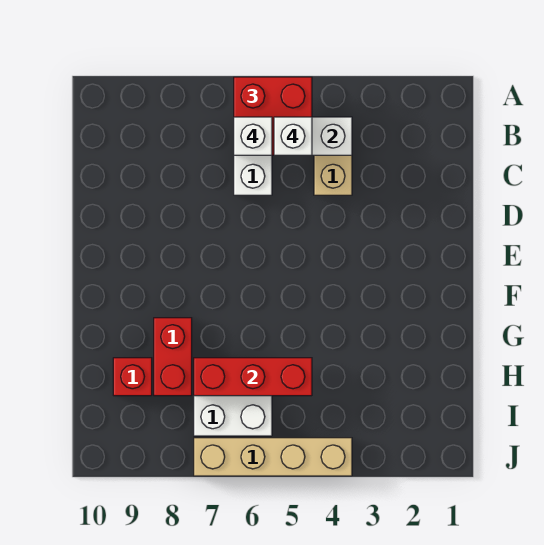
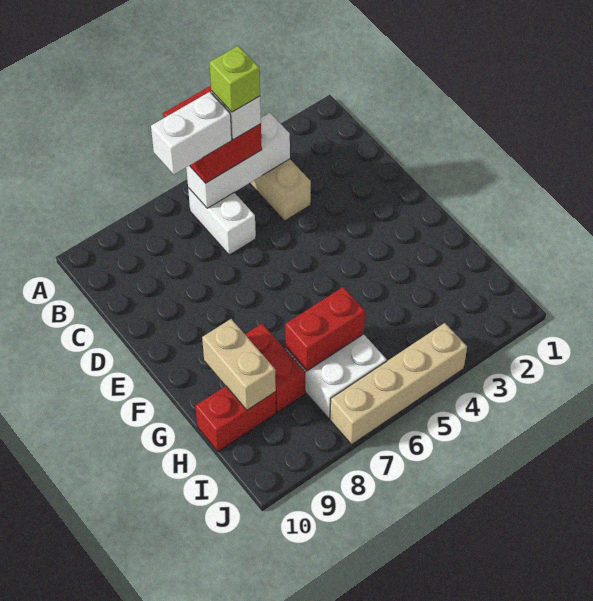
none -> lime 1x1 brick [210,46,260,112]
white 1x1 brick [234,117,272,155] -> white 1x2 brick [151,92,232,174]
none -> tan 1x2 brick [202,319,276,410]
red 1x3 brick [194,358,312,396] -> red 1x2 brick [285,287,365,371]
red 1x1 brick [113,358,152,396] -> red 1x2 brick [195,386,276,452]

